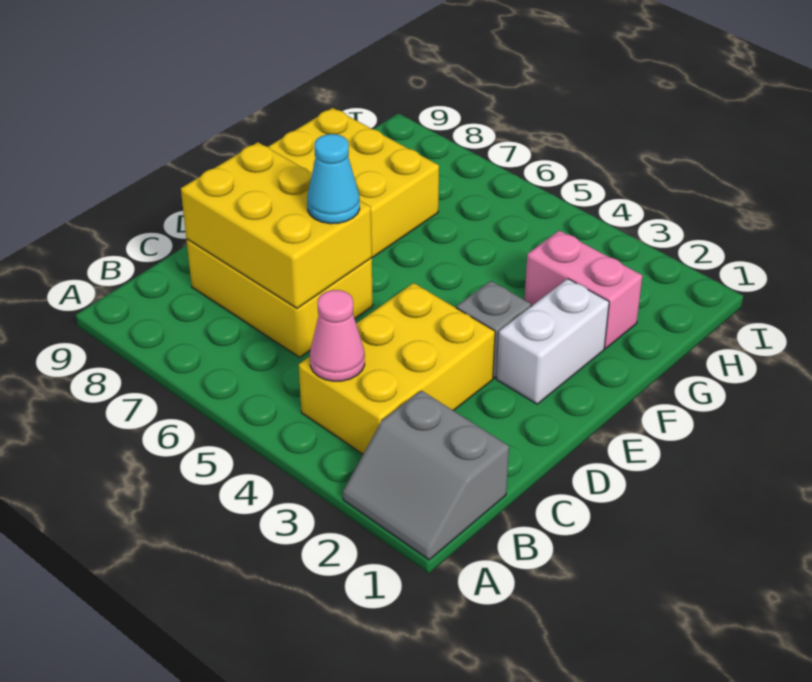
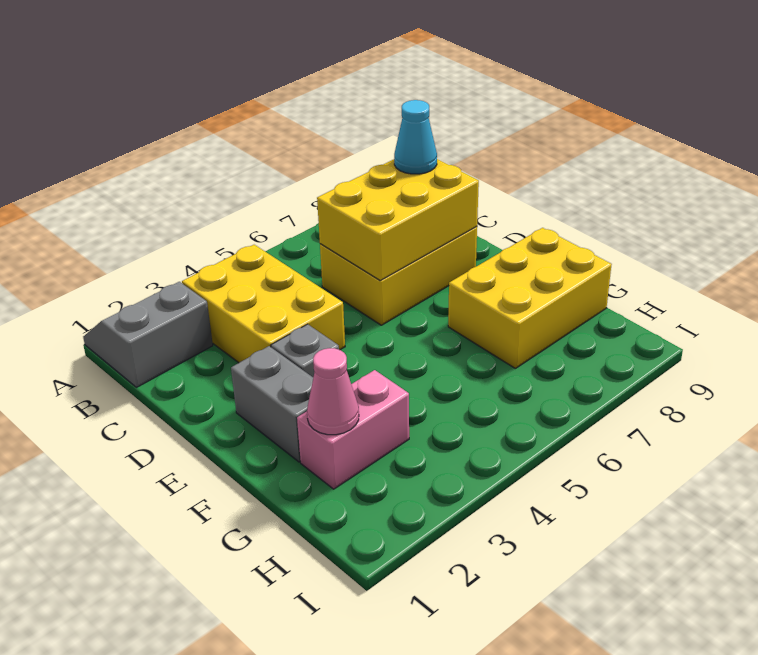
pink 1x1 cone [310,290,365,381] -> pink 1x1 cone moved to [307,348,359,435]
cyan 1x1 cone [307,134,360,224] -> cyan 1x1 cone moved to [394,100,437,174]
white 1x2 brick [497,279,609,404] -> grey 1x2 brick [231,346,313,462]

